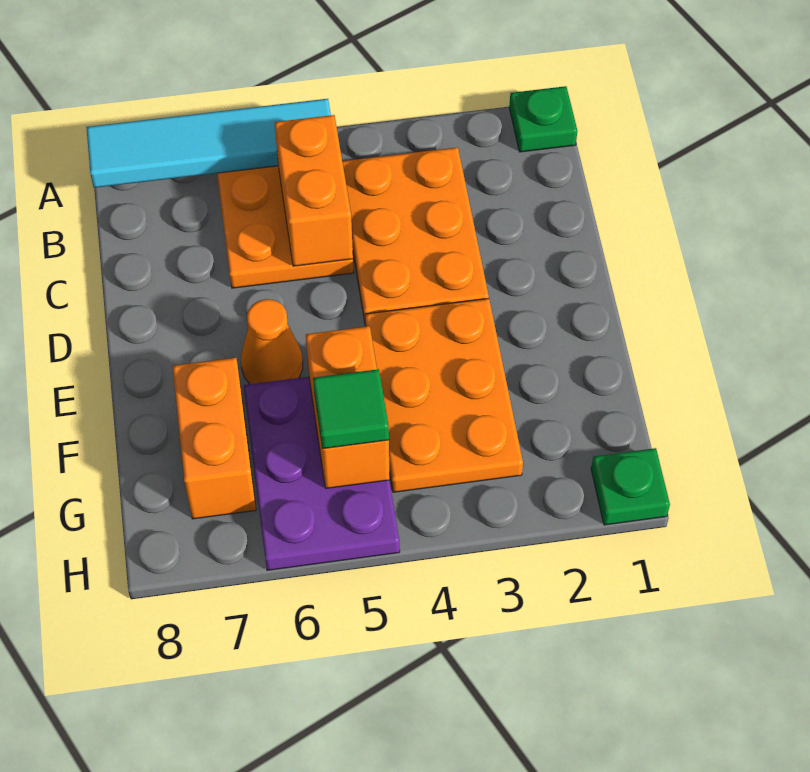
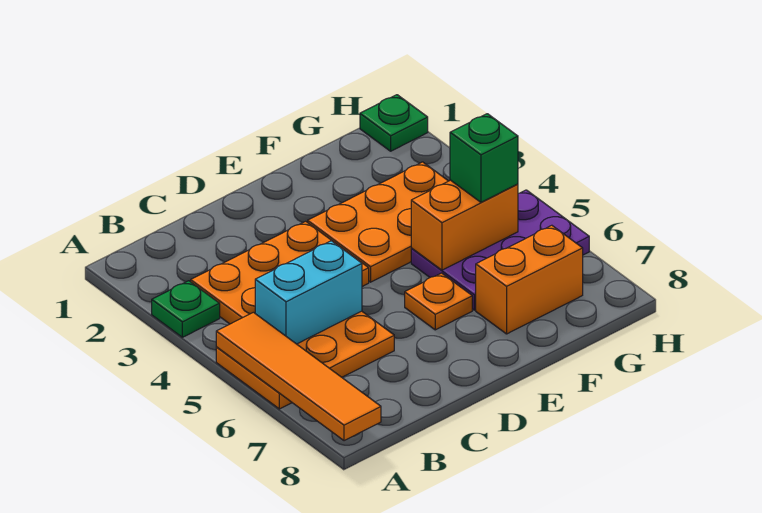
green 1x1 plate [509,86,577,152] -> green 1x1 plate moved to [152,281,220,337]
cyan 1x4 tile [86,99,331,188] -> orange 1x4 tile [216,312,381,441]
orange 1x2 brick [275,115,353,266] -> cyan 1x2 brick [255,241,362,344]
orange 1x1 cone [241,299,303,384] -> orange 1x1 plate [405,273,472,330]
green 1x1 tile [313,369,389,449] -> green 1x1 brick [450,114,518,202]

